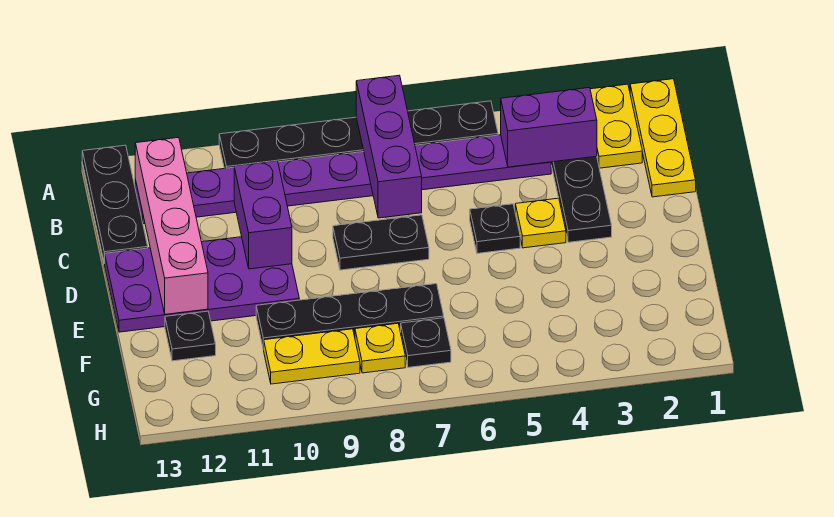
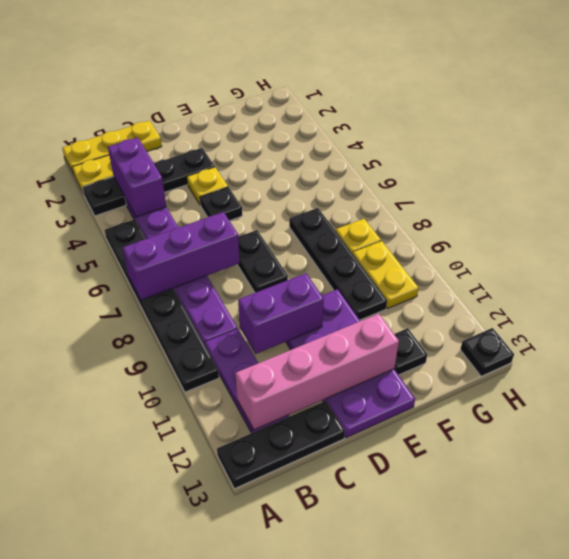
black 1x1 plate [401,318,451,367] -> black 1x1 plate moved to [460,328,514,376]

